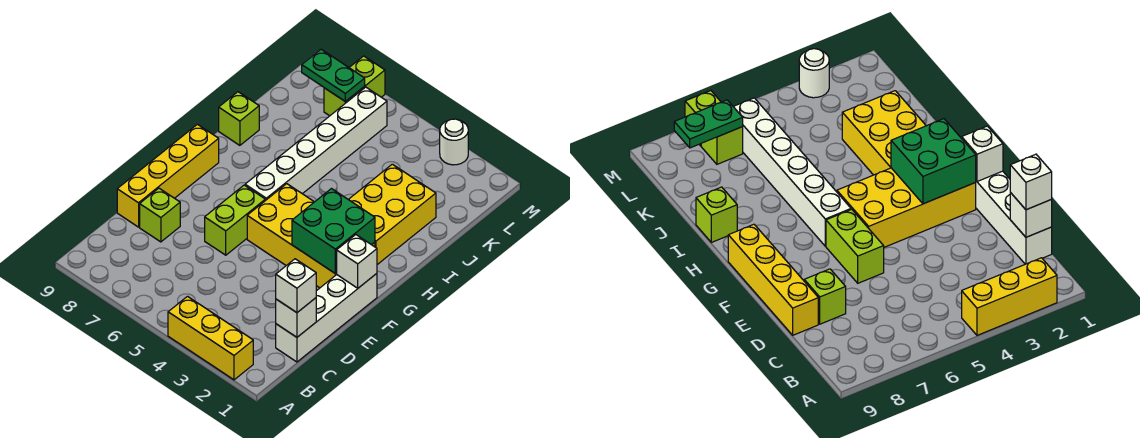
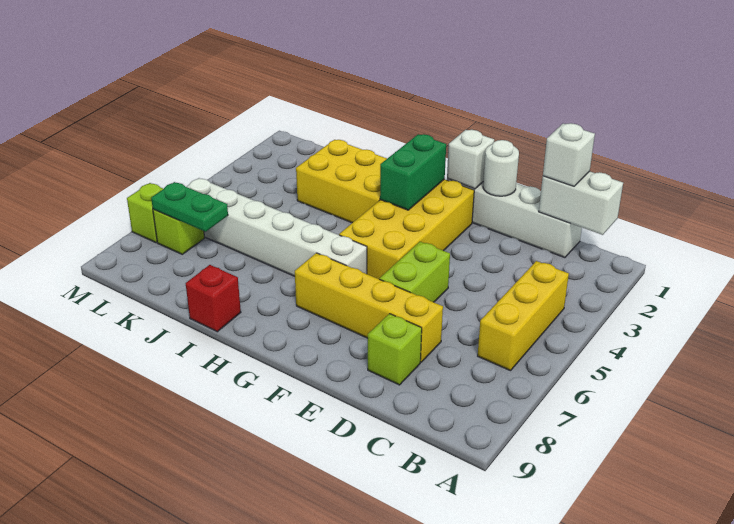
yellow 1x3 brick [168,297,253,380] -> yellow 1x3 brick moved to [478,261,569,371]
white 1x1 brick [276,298,316,337] -> white 1x2 brick [539,171,623,235]
yellow 1x4 brick [117,124,219,227] -> yellow 1x4 brick moved to [295,253,443,362]
lime 1x2 brick [205,185,265,255] -> lime 1x2 brick turned to [380,242,450,302]
green 2x2 brick [292,189,375,274] -> green 1x2 brick [380,134,446,210]
lime 1x1 brick [219,92,259,145] -> red 1x1 brick [186,265,241,332]
green 1x2 plate [302,49,365,102] -> green 1x2 plate turned to [151,182,228,232]
white 1x1 round brick [440,119,468,165] -> white 1x1 round brick moved to [483,140,519,196]

